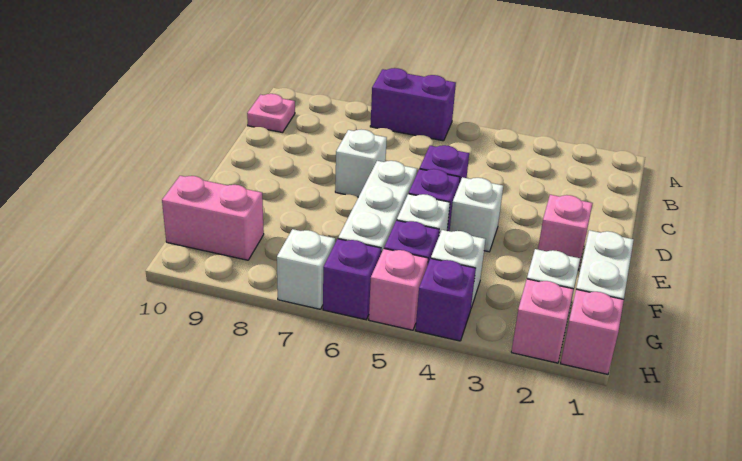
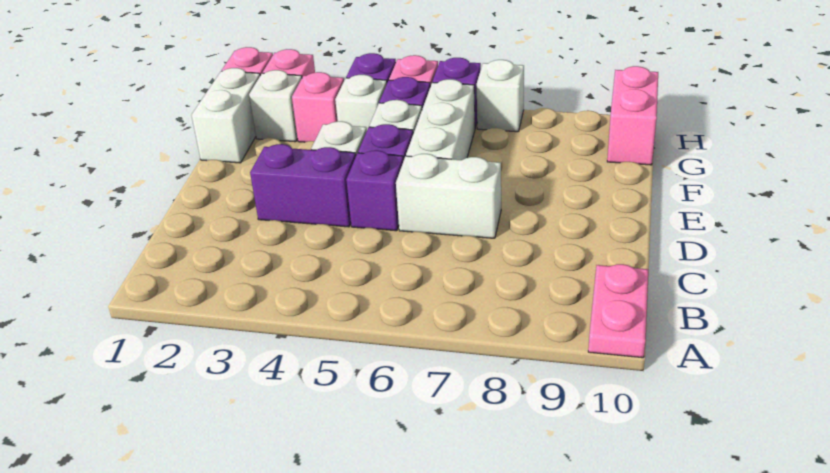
purple 1x2 brick [370,68,456,141] -> purple 1x2 brick moved to [250,144,356,227]
pink 1x1 plate [247,94,295,133] -> pink 1x2 plate [588,264,648,358]
white 1x1 brick [335,130,387,197] -> white 1x2 brick [396,154,501,238]
pink 1x1 brick [538,195,593,270] -> pink 1x1 brick moved to [292,72,344,142]
pink 1x2 brick [162,176,264,260] -> pink 1x2 brick turned to [607,66,658,165]

